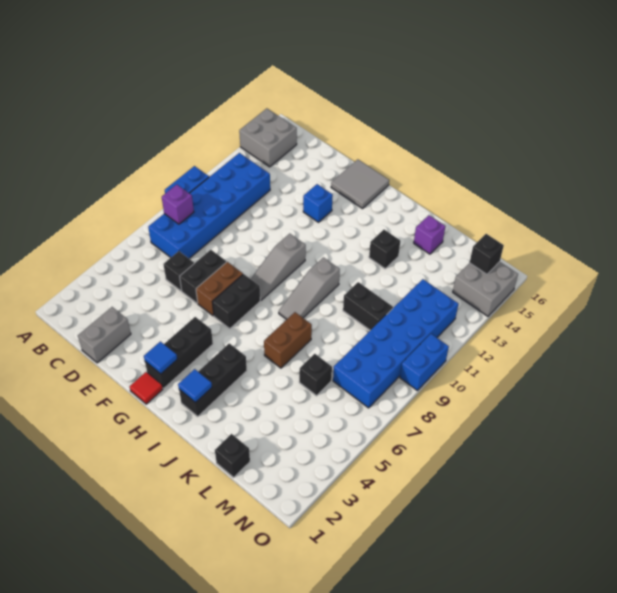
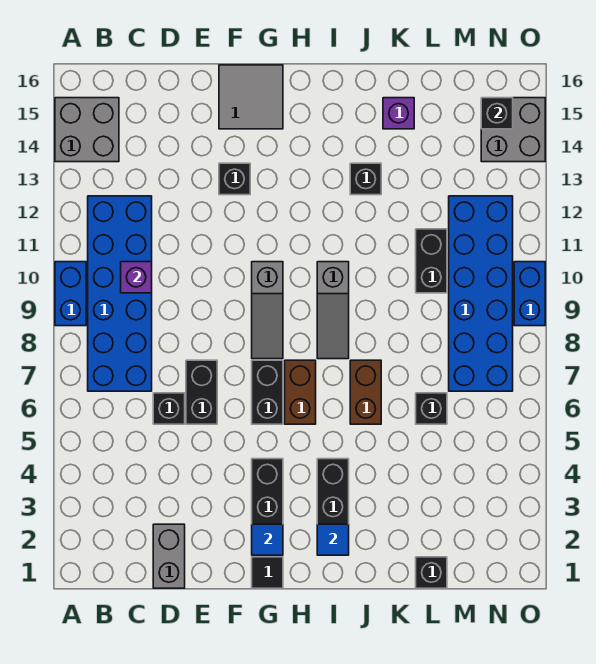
purple 1x1 brick [162,185,194,224] -> purple 1x1 brick moved to [121,262,152,293]
brown 1x2 brick [196,262,243,316] -> brown 1x2 brick moved to [285,360,316,424]
blue 1x1 brick [303,184,333,222] -> black 1x1 brick [219,163,250,195]
red 1x1 tile [130,372,163,404] -> black 1x1 tile [252,557,283,588]
black 1x2 brick [343,282,393,330] -> black 1x2 brick turned to [416,229,447,293]

